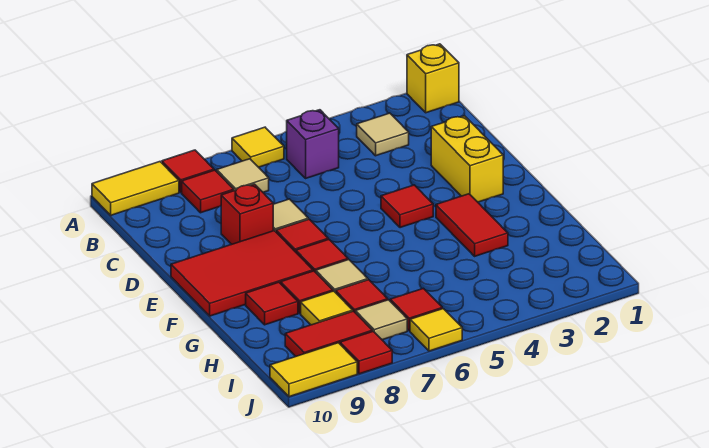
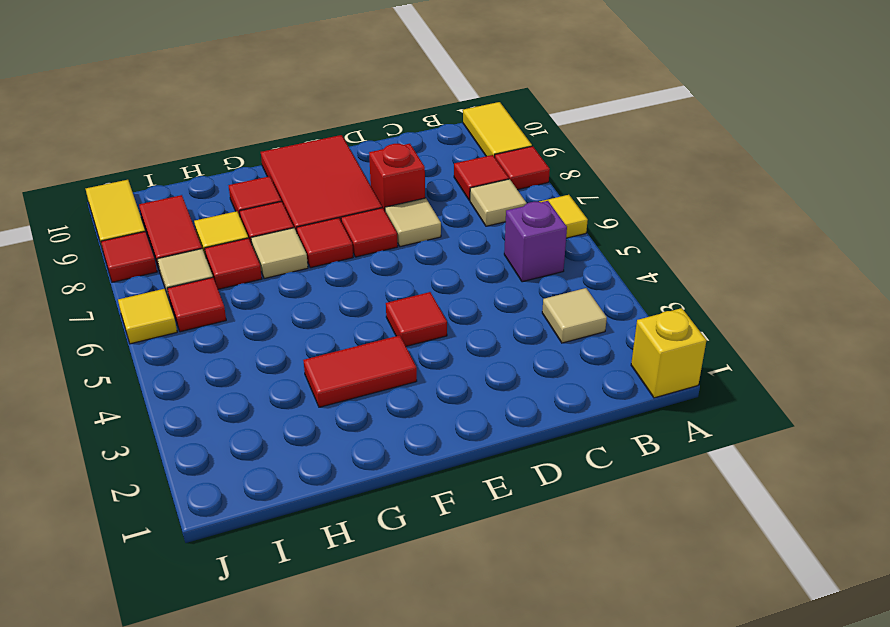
yellow 1x2 brick [431,116,503,202] -> none

